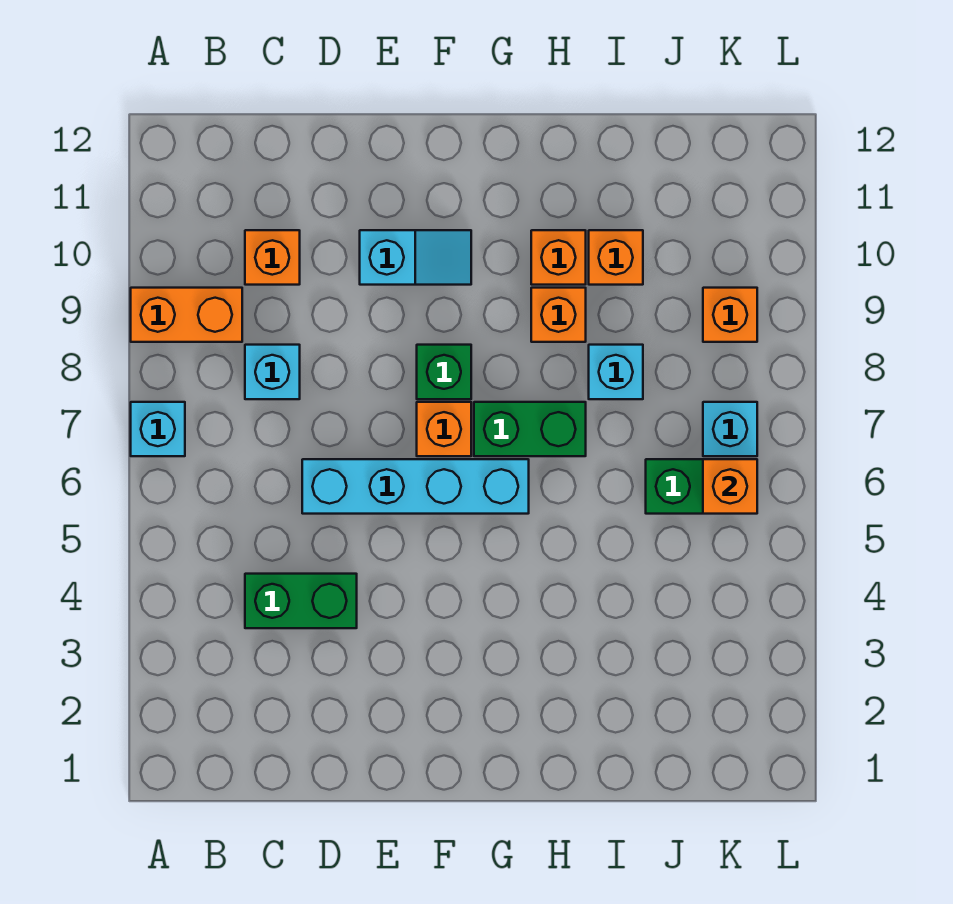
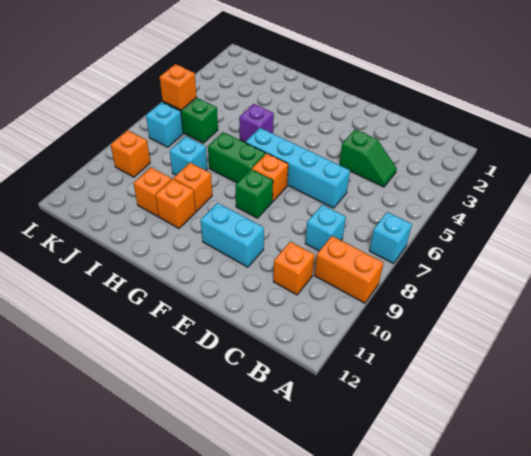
green 1x2 brick [245,574,357,628] -> green 1x2 slope [339,130,397,187]
cyan 1x2 slope [360,230,471,285] -> cyan 1x2 brick [201,203,264,267]
none -> purple 1x1 brick [239,104,274,142]

